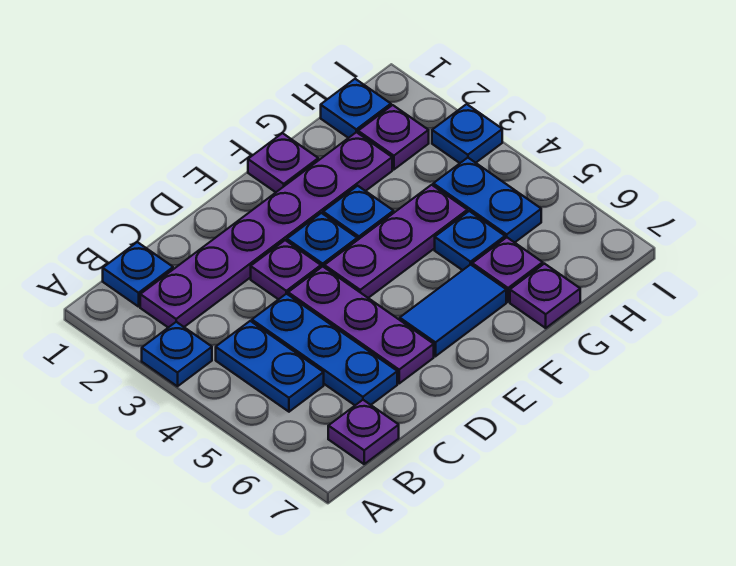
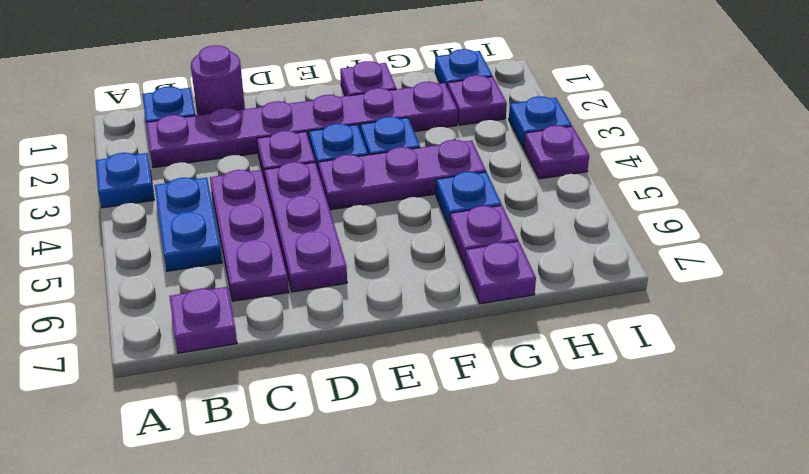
none -> purple 1x1 round brick [191,45,245,116]
blue 1x3 plate [252,294,397,405] -> purple 1x3 plate [210,170,289,301]
blue 1x2 tile [400,264,506,356] -> none
blue 1x2 plate [433,158,541,243] -> none
none -> purple 1x1 plate [524,126,589,179]

